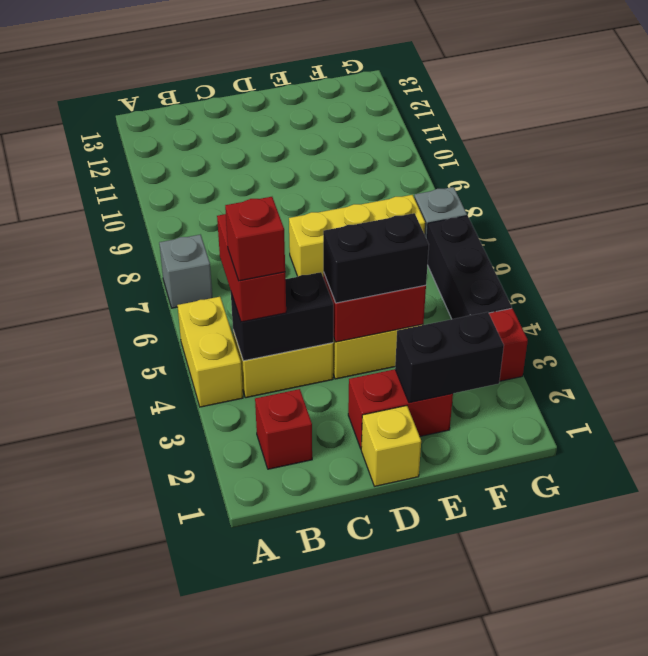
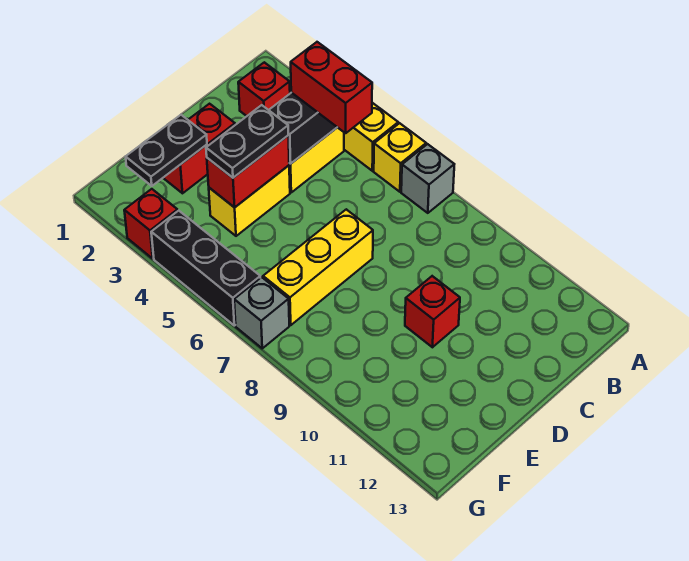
red 1x1 brick [225,197,285,281] -> red 1x1 brick moved to [405,276,460,347]
yellow 1x1 brick [361,406,421,486] -> yellow 1x1 brick moved to [374,123,426,192]
black 1x2 brick [323,213,429,303] -> black 1x2 plate [206,105,288,178]
black 1x2 brick [395,312,504,403] -> black 1x2 plate [126,115,207,186]

